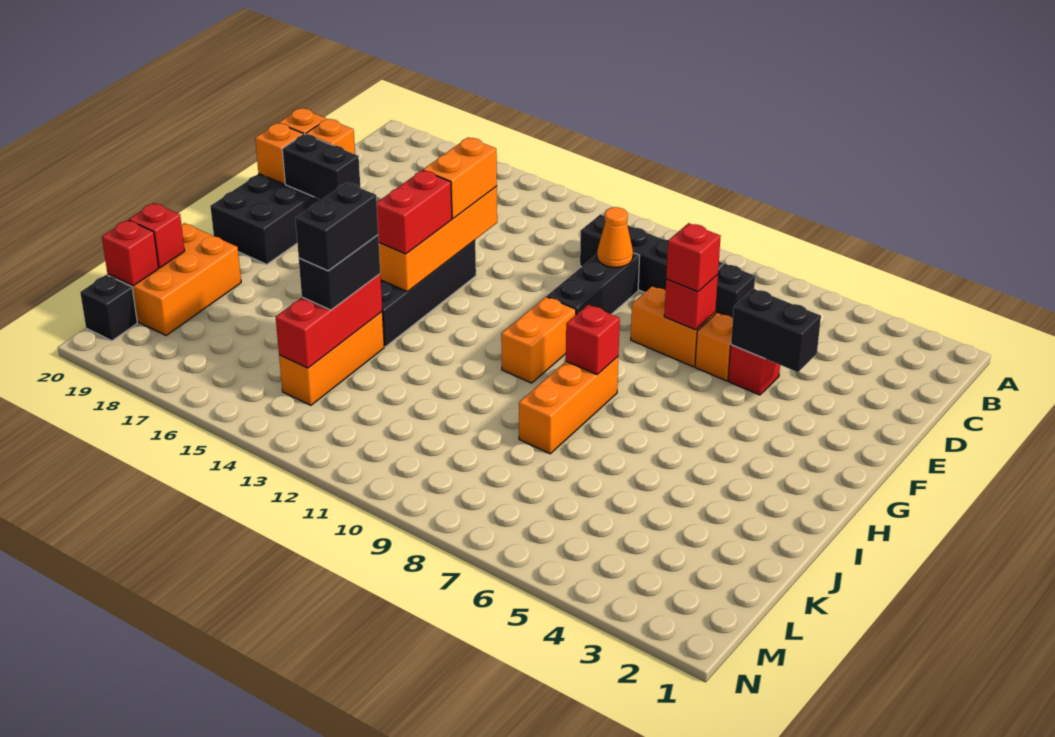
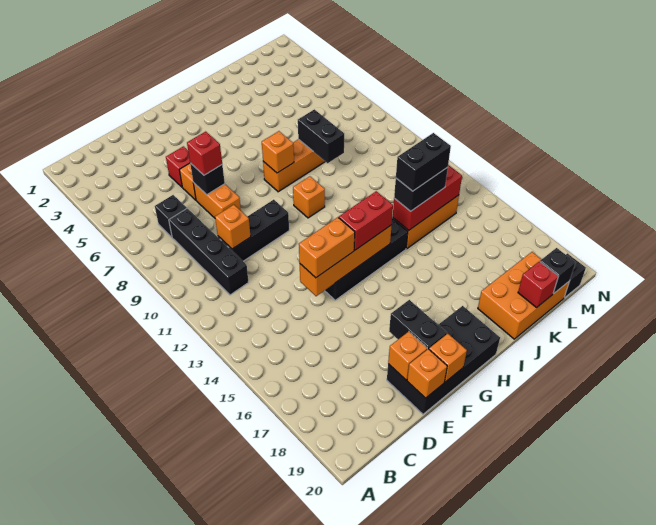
orange 1x1 cone [597,207,633,267] -> orange 1x1 brick [215,205,251,249]
black 1x2 brick [731,289,821,372] -> black 1x2 brick moved to [298,109,344,163]
red 1x1 brick [664,275,718,330] -> black 1x1 brick [190,163,225,195]
orange 1x2 brick [501,297,576,383] -> orange 1x1 brick [293,176,325,218]
red 1x1 brick [566,305,620,375] -> orange 1x1 brick [262,131,294,173]
red 1x1 brick [102,220,159,286] -> black 1x1 brick [540,248,575,294]

